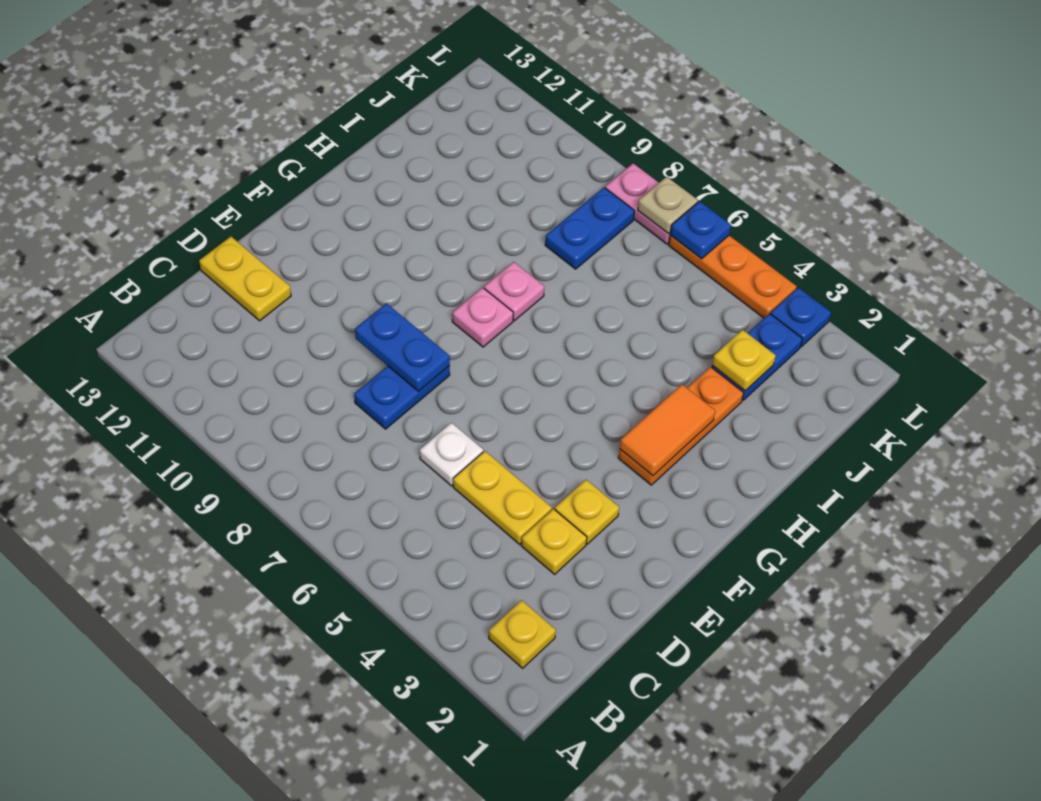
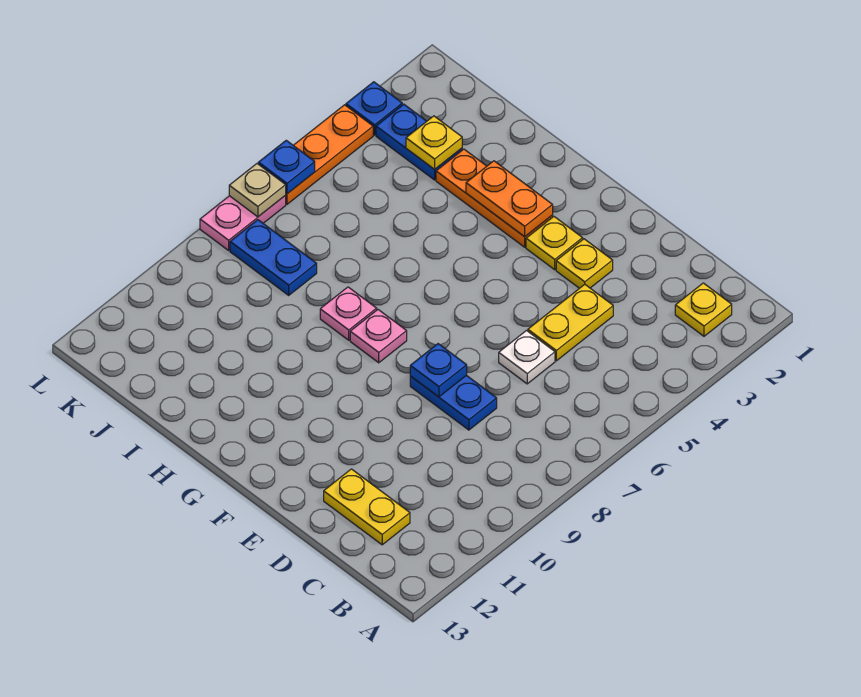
yellow 1x1 plate [521,509,587,574] -> yellow 1x1 plate moved to [526,217,583,270]
yellow 1x2 plate [199,237,291,321] -> yellow 1x2 plate turned to [324,469,410,545]
blue 1x2 plate [355,303,450,391] -> blue 1x1 plate [410,344,467,397]
orange 1x2 tile [620,384,715,476] -> orange 1x2 plate [466,161,553,237]

